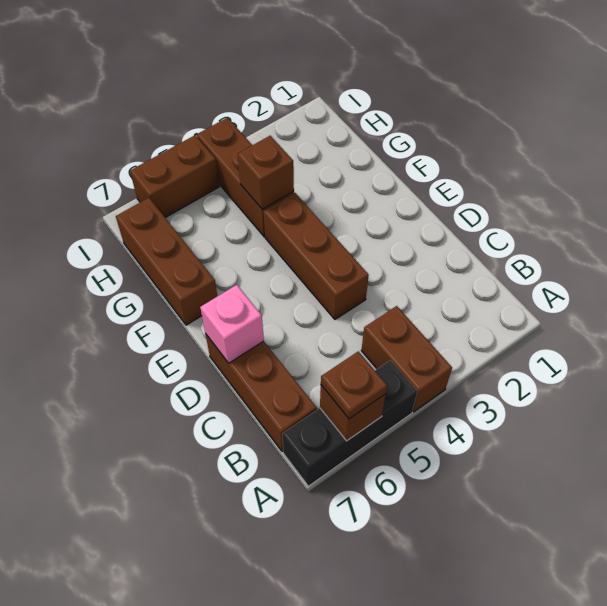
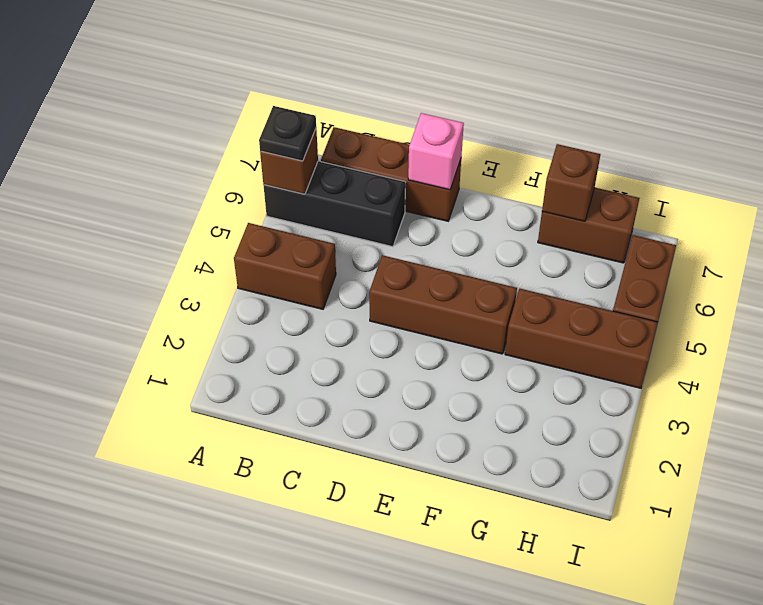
black 1x3 brick [282,361,417,486] -> black 1x3 brick turned to [264,161,405,247]
brown 1x1 plate [321,351,387,419] -> black 1x1 plate [259,106,316,161]
brown 1x3 brick [116,198,217,325] -> brown 1x2 brick [538,188,640,263]
brown 1x1 brick [238,136,294,209] -> brown 1x1 brick moved to [542,144,600,221]

